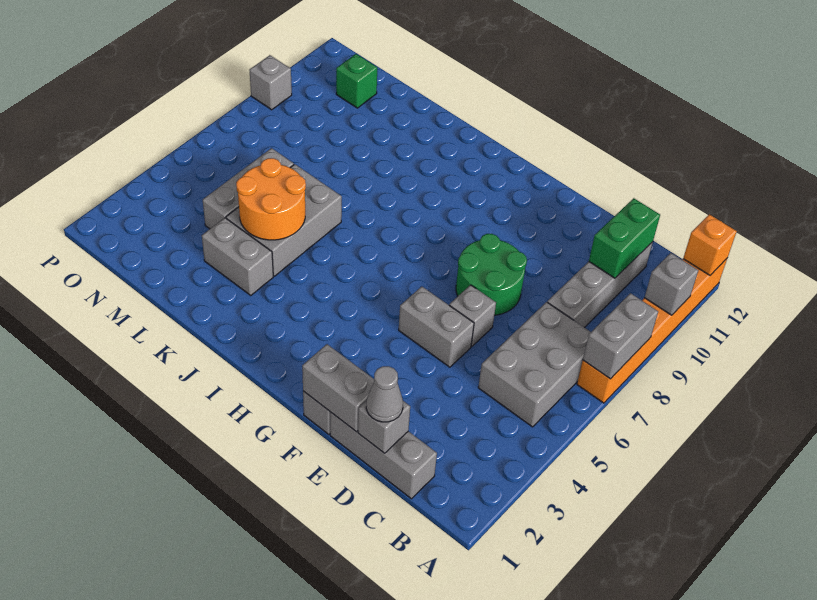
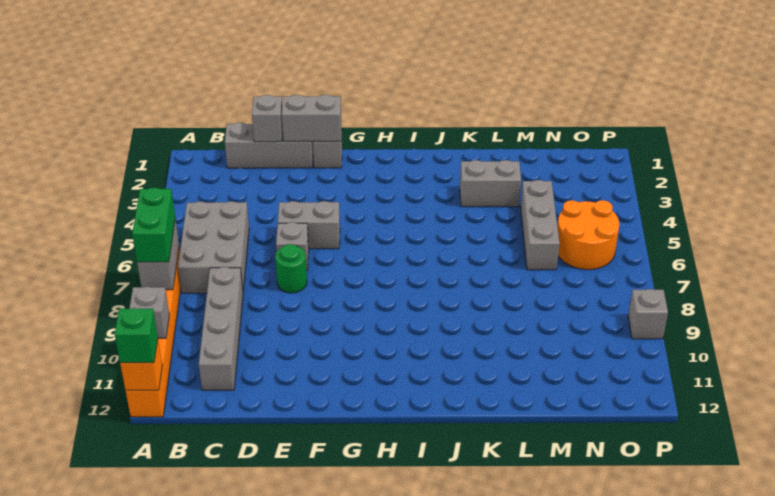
green 1x2 brick [589,198,660,278] -> green 1x2 brick moved to [132,188,175,262]
grey 1x1 cone [366,366,403,422] -> none
green 2x2 round brick [456,234,527,315] -> green 1x1 round brick [275,244,307,293]
grey 2x3 brick [226,164,342,276] -> none
orange 2x2 round brick [236,158,306,240] -> orange 2x2 round brick moved to [557,200,619,270]
green 1x1 brick [336,54,377,108] -> green 1x1 brick moved to [115,308,158,363]

